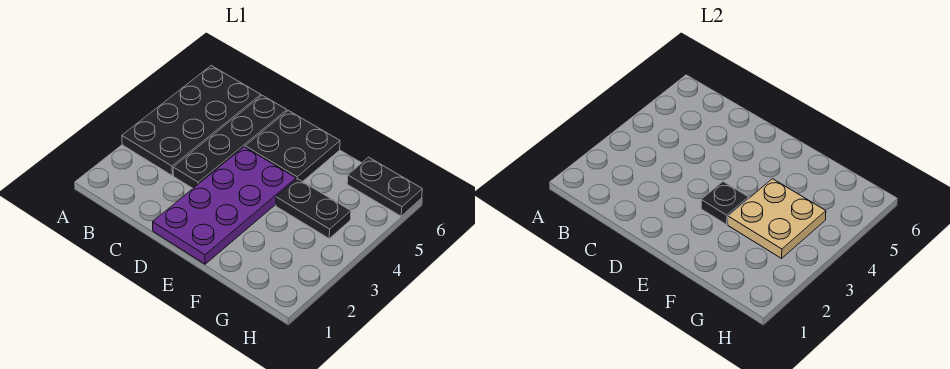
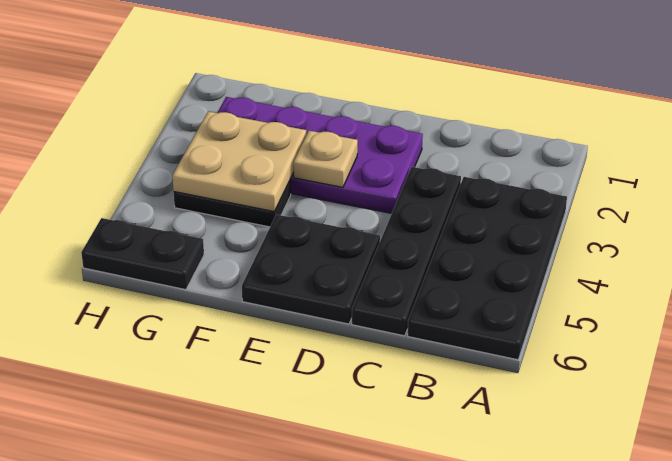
purple 2x4 plate [153,147,296,264] -> purple 2x4 plate turned to [217,97,423,213]
black 1x1 plate [701,182,749,224] -> tan 1x1 plate [293,131,358,187]

